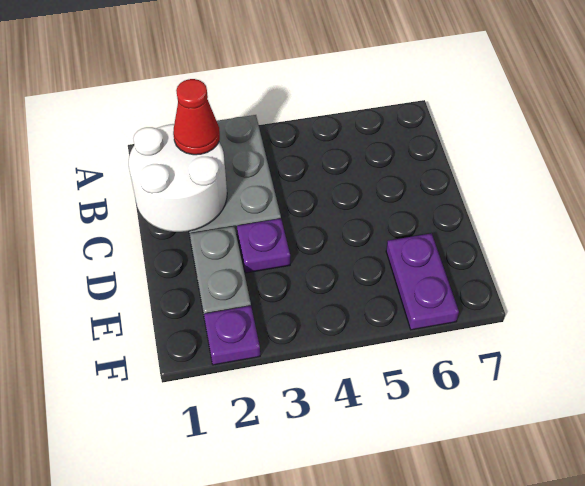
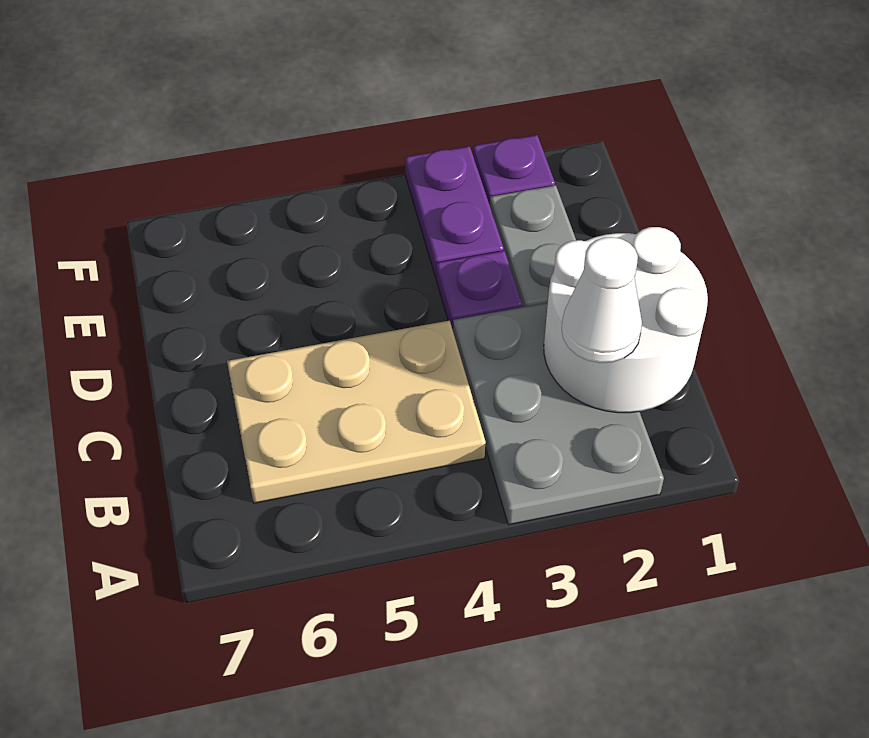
red 1x1 cone [173,79,220,155] -> white 1x1 cone [562,237,642,363]
none -> tan 2x3 plate [227,321,486,503]
purple 1x2 plate [386,233,459,330] -> purple 1x2 plate moved to [405,146,504,278]

